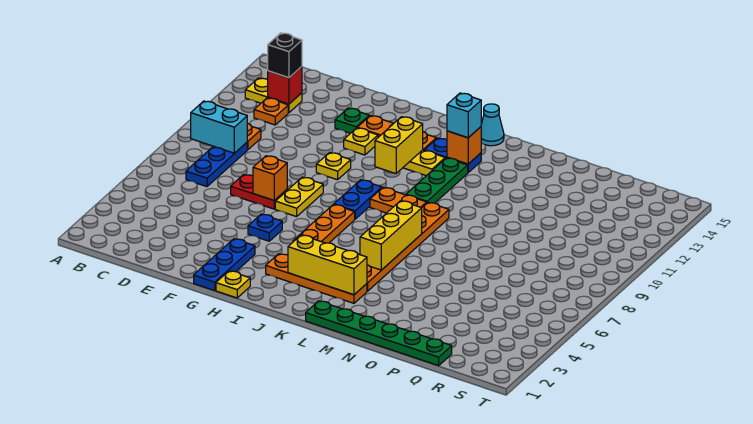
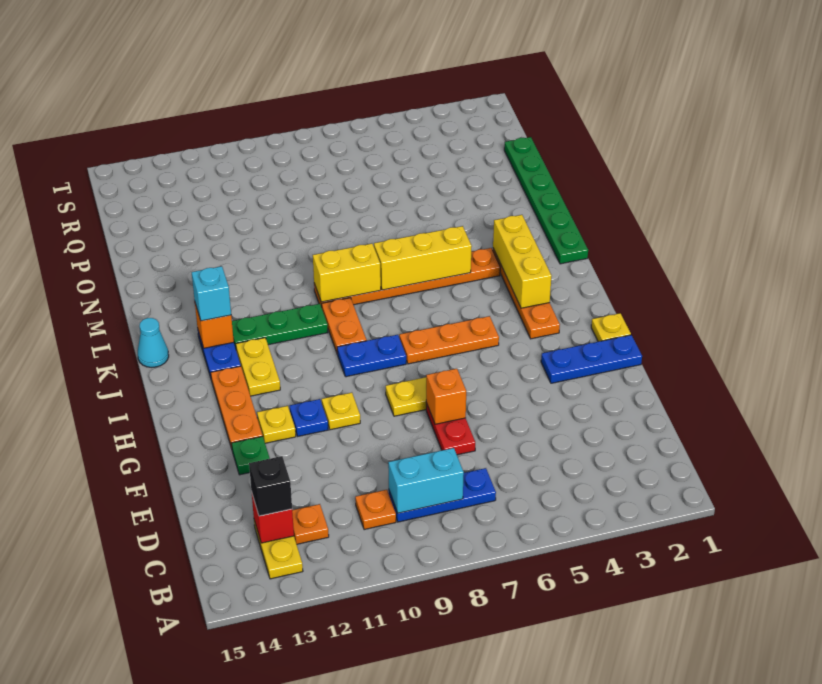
cyan 1x2 brick [191,101,247,153] -> cyan 1x2 brick turned to [388,448,464,513]
blue 1x1 plate [248,214,282,241] -> blue 1x1 plate moved to [290,399,328,436]
yellow 1x2 brick [375,117,423,174] -> yellow 1x2 brick moved to [313,244,381,302]

